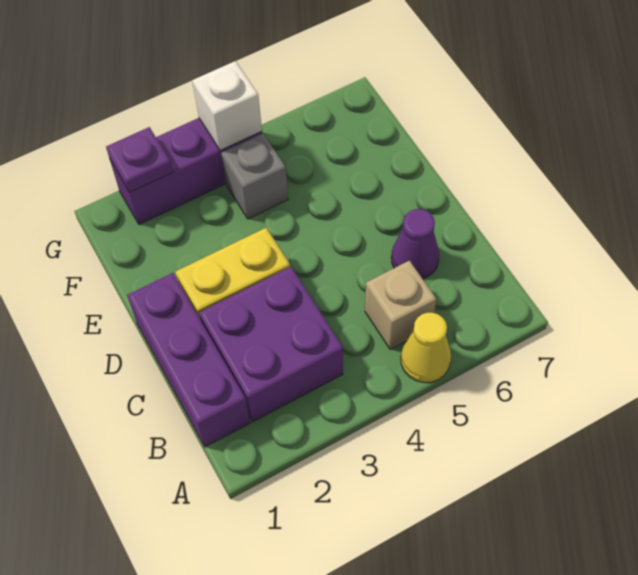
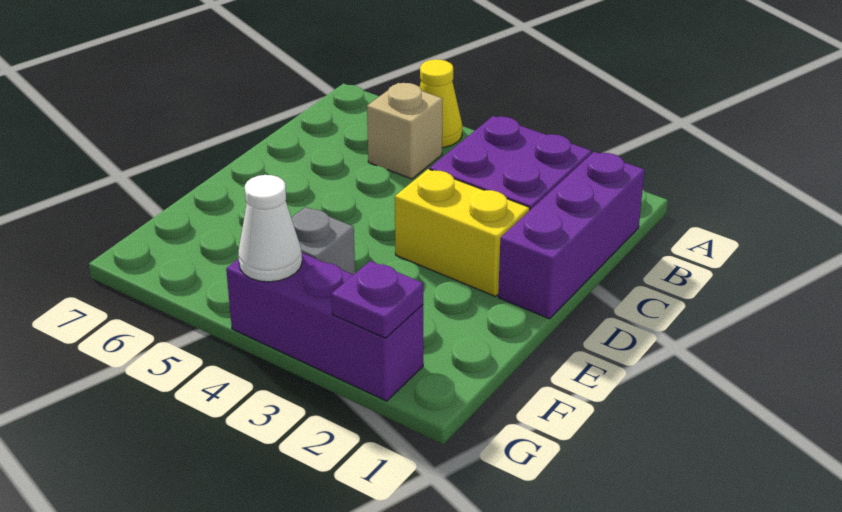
purple 1x1 cone [391,209,439,279] -> none
white 1x1 brick [192,61,262,151] -> white 1x1 cone [238,175,302,282]

